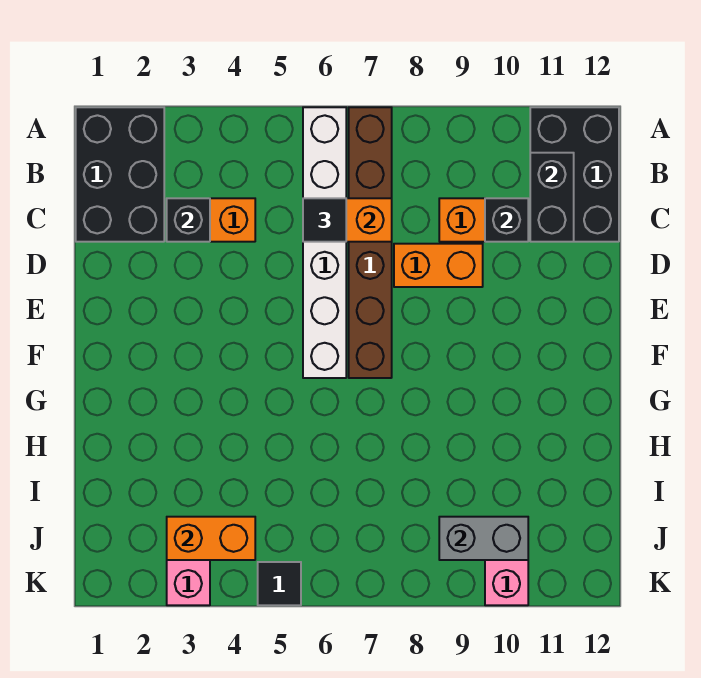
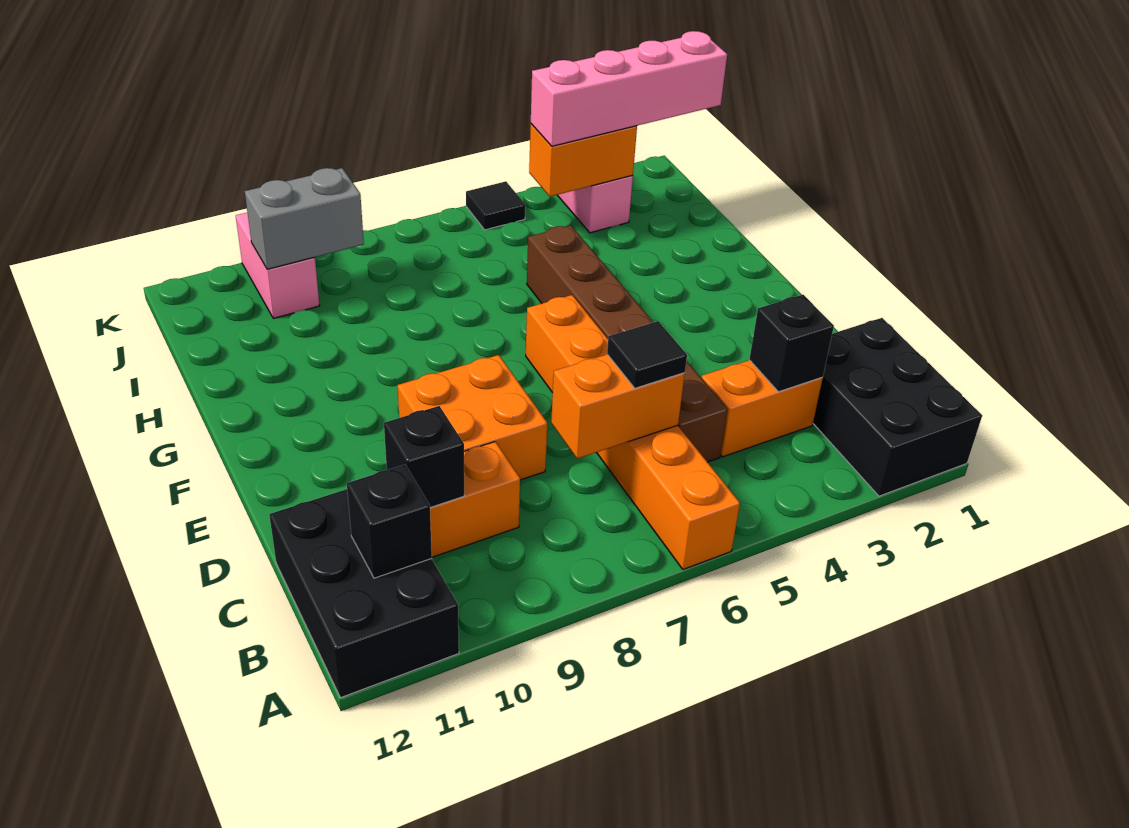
white 1x6 brick [303,107,346,378] -> orange 1x6 brick [526,295,740,569]
brown 1x6 brick [349,107,392,378] -> brown 1x6 brick moved to [527,225,728,462]
black 1x2 brick [530,153,574,242] -> black 1x1 brick [347,465,432,578]
orange 1x2 brick [394,244,483,287] -> orange 2x2 brick [398,355,547,480]
none -> pink 1x4 brick [531,31,727,146]

